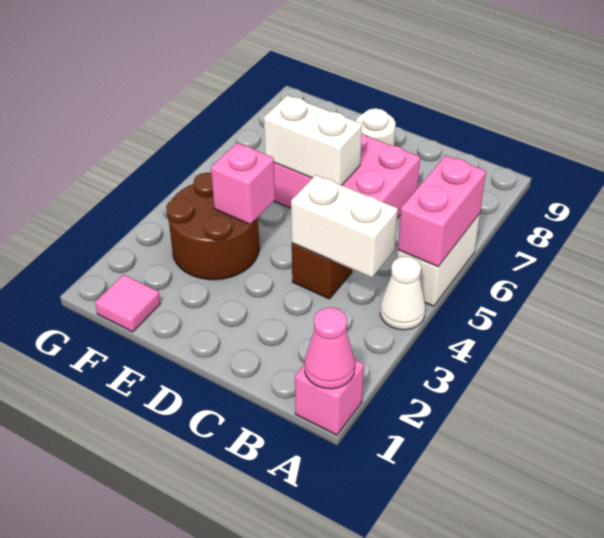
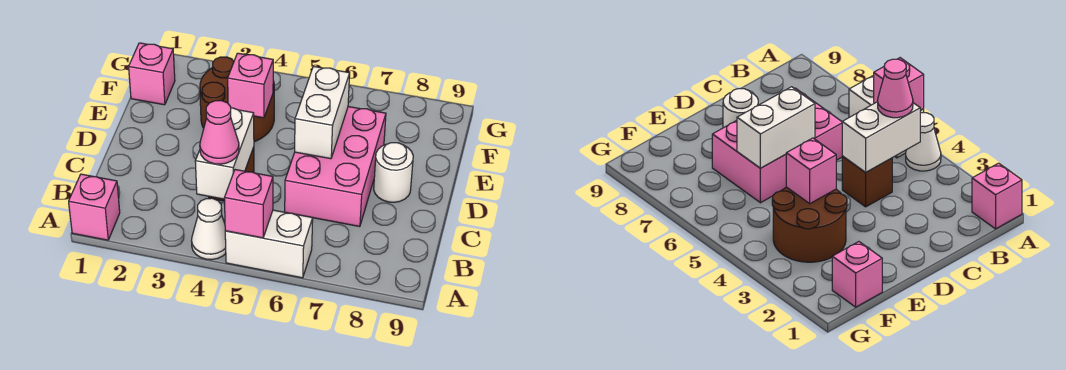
pink 1x1 cone [305,307,355,389] -> pink 1x1 cone moved to [200,101,239,164]
pink 1x2 brick [398,155,486,267] -> pink 1x1 brick [224,170,273,238]
pink 1x1 tile [95,275,160,332] -> pink 1x1 brick [129,43,175,105]

